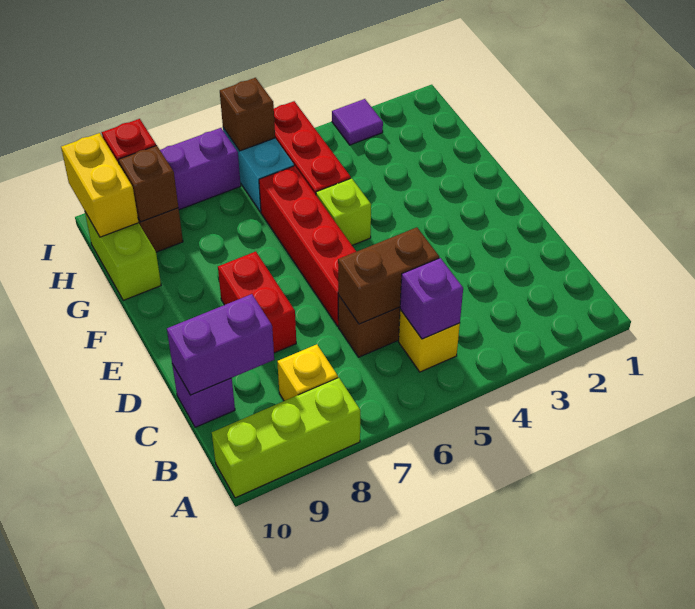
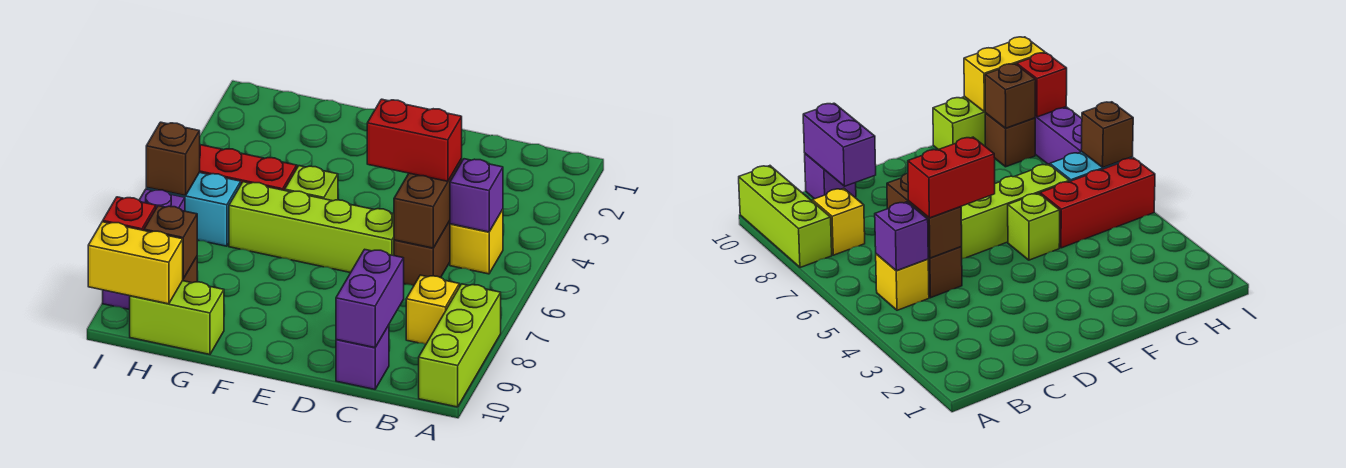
red 1x4 brick [259,166,356,326] -> lime 1x4 brick [229,182,394,273]
red 1x2 brick [218,252,296,353] -> red 1x2 brick moved to [367,99,462,181]
purple 1x1 tile [332,99,383,145] -> none

